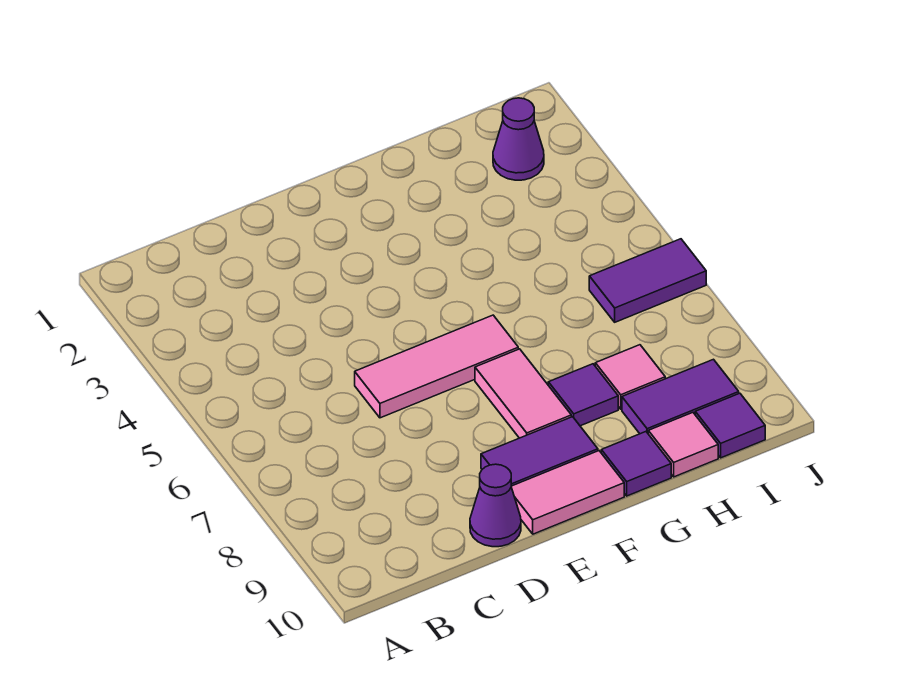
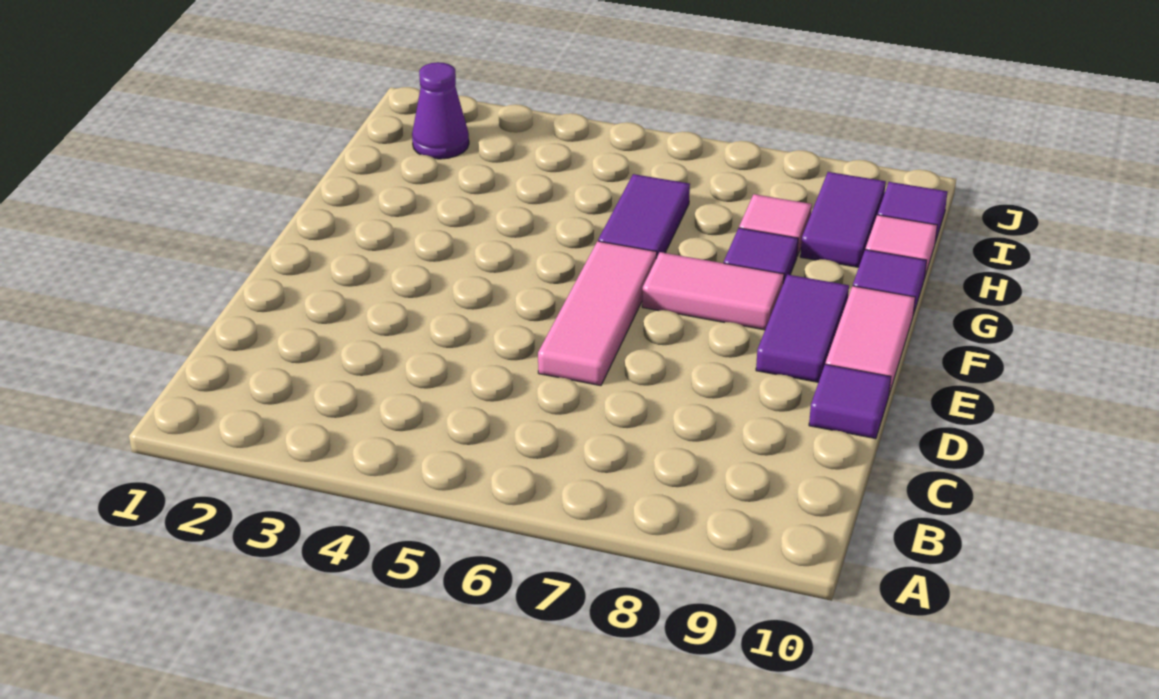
purple 1x1 cone [470,464,521,547] -> purple 1x1 tile [809,364,891,439]
purple 1x2 tile [589,239,706,322] -> purple 1x2 tile moved to [598,174,690,258]

